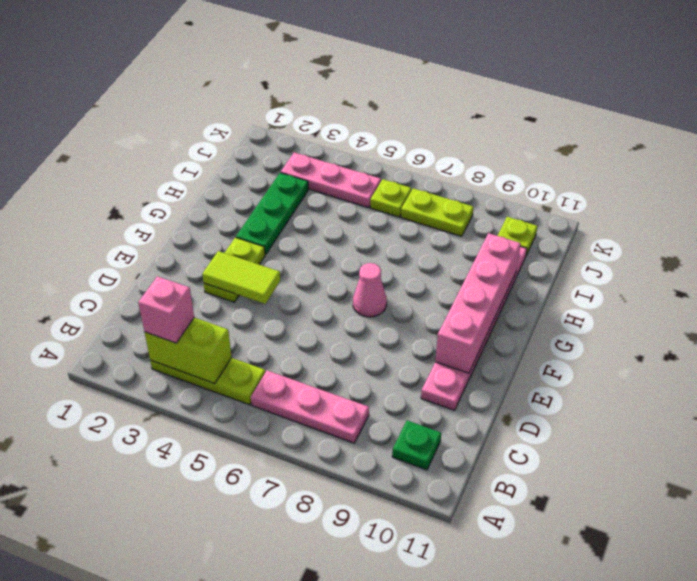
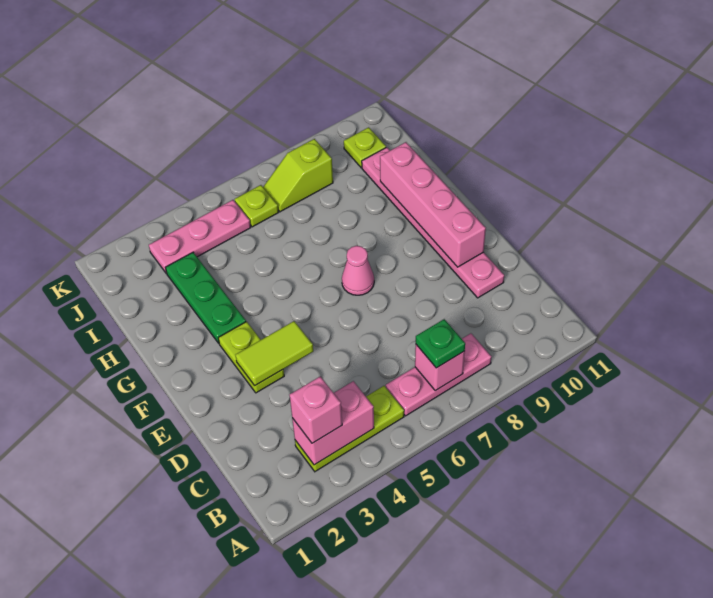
lime 1x2 brick [145,318,232,384] -> pink 1x2 brick [292,381,374,465]
none -> pink 1x1 brick [415,345,465,391]
green 1x1 plate [392,420,441,470] -> green 1x1 plate moved to [416,319,465,368]
lime 1x2 plate [401,188,474,236] -> lime 1x2 slope [263,139,333,212]

